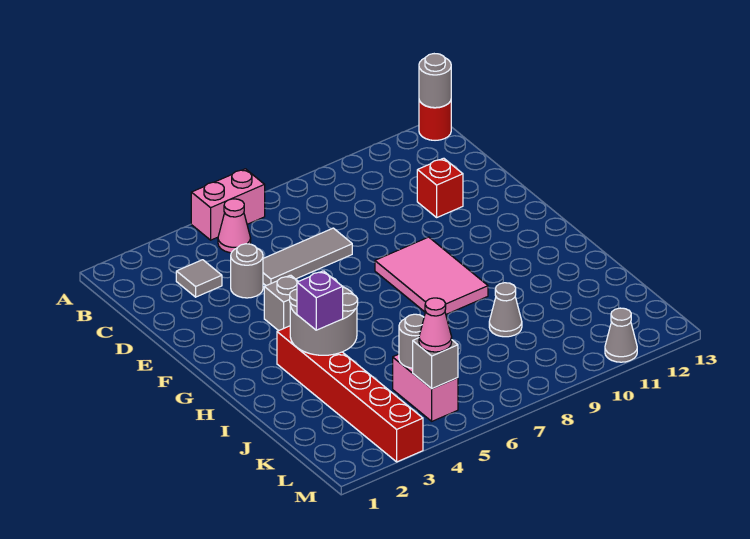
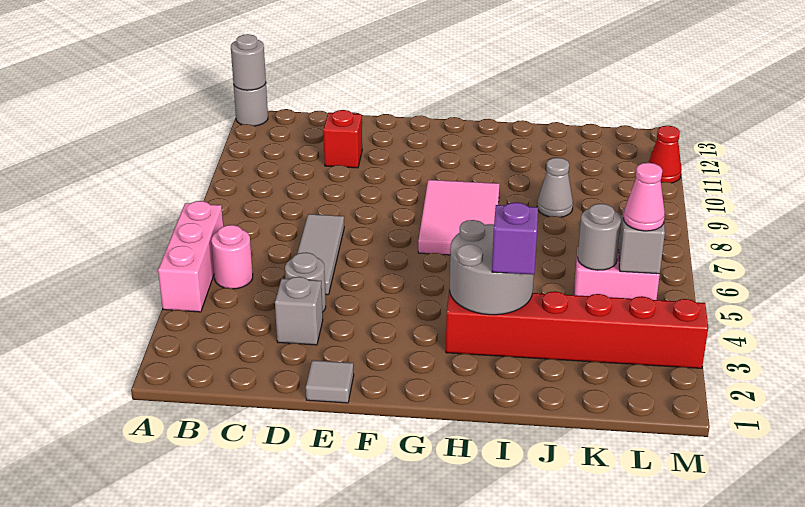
pink 1x2 brick [191,169,265,240] -> pink 1x3 brick [158,201,223,312]
red 1x1 round brick [419,101,451,140] -> grey 1x1 round brick [234,84,268,126]
pink 1x1 cone [218,199,251,253] -> pink 1x1 round brick [211,225,253,289]
grey 1x1 tile [176,260,222,297] -> grey 1x1 tile moved to [306,360,354,403]
grey 1x1 brick [264,275,298,331] -> grey 1x1 brick moved to [275,277,323,345]
pink 2x3 tile [375,237,488,314] -> pink 2x3 tile turned to [418,180,500,255]
grey 1x1 cone [605,308,637,362] -> red 1x1 cone [649,126,682,183]

